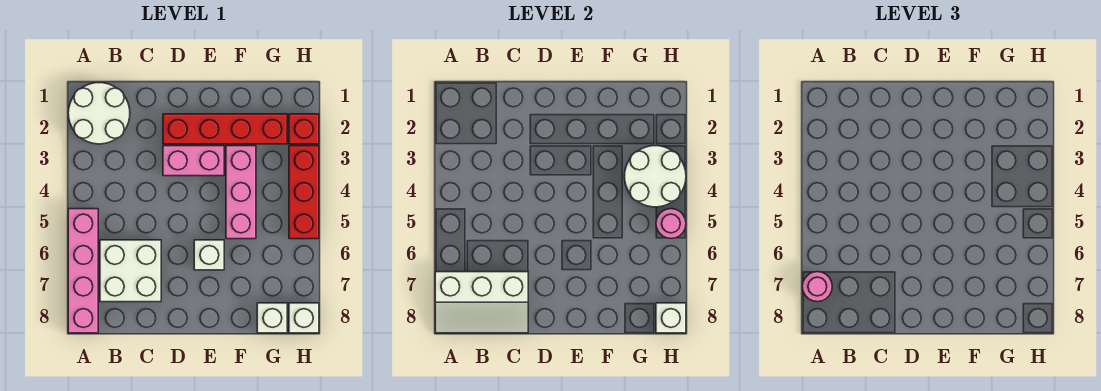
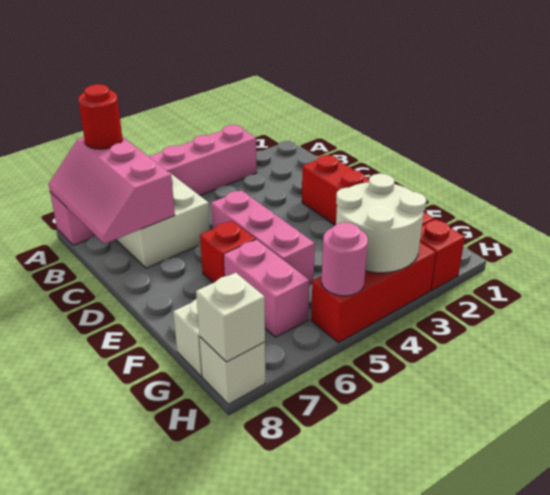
white 2x2 round brick [68,83,130,144] -> none
pink 1x4 brick [68,209,98,333] -> pink 1x6 brick [50,125,257,245]
white 2x3 slope [435,272,528,333] -> pink 2x3 slope [49,137,175,244]
pink 1x1 round brick [802,272,832,302] -> red 1x1 round brick [78,84,123,149]
pink 1x2 brick [163,146,224,176] -> pink 1x2 brick moved to [224,240,309,337]
white 1x1 brick [194,240,224,270] -> red 1x1 brick [200,221,256,283]
pink 1x3 brick [226,146,256,239] -> pink 1x3 brick turned to [211,190,315,284]

